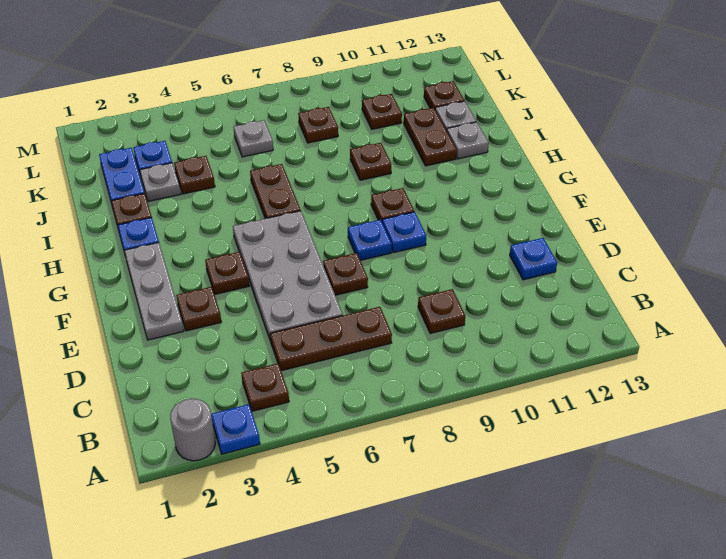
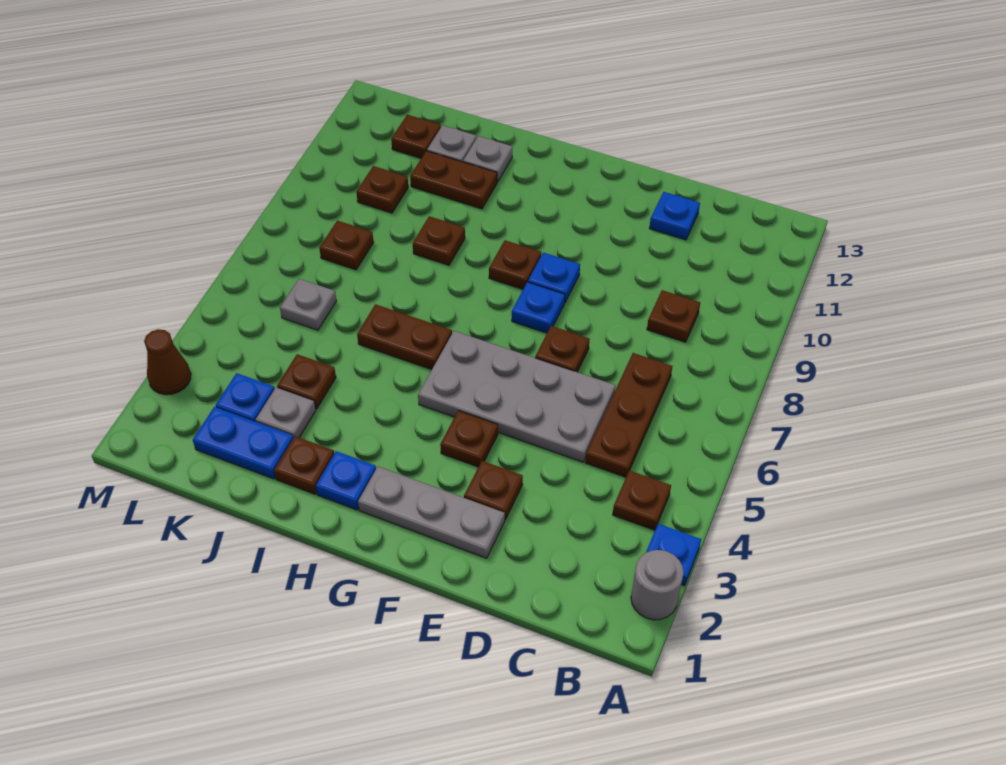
none -> brown 1x1 cone [144,329,191,395]

